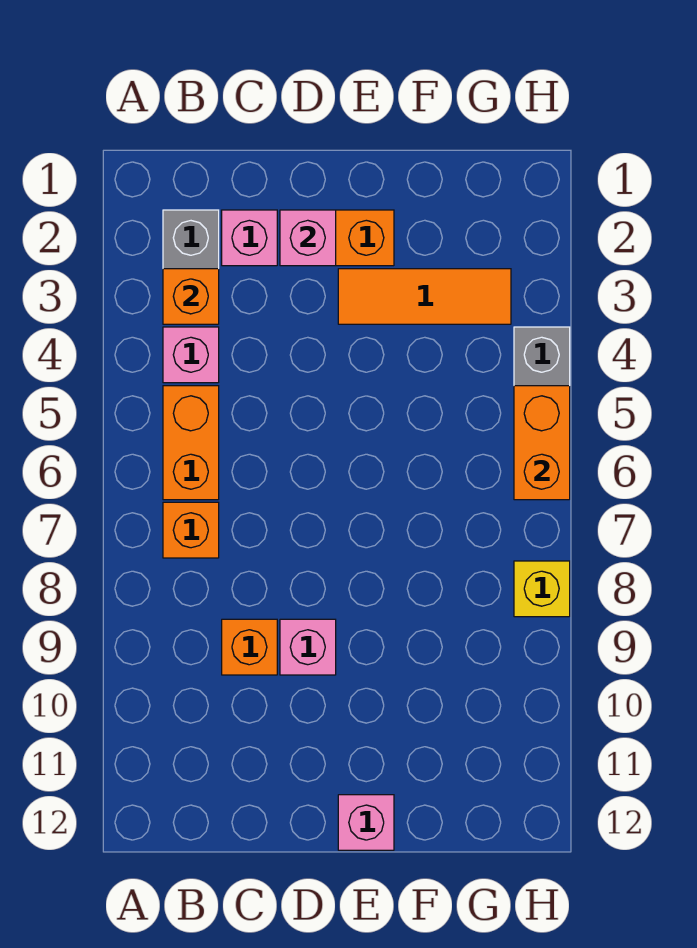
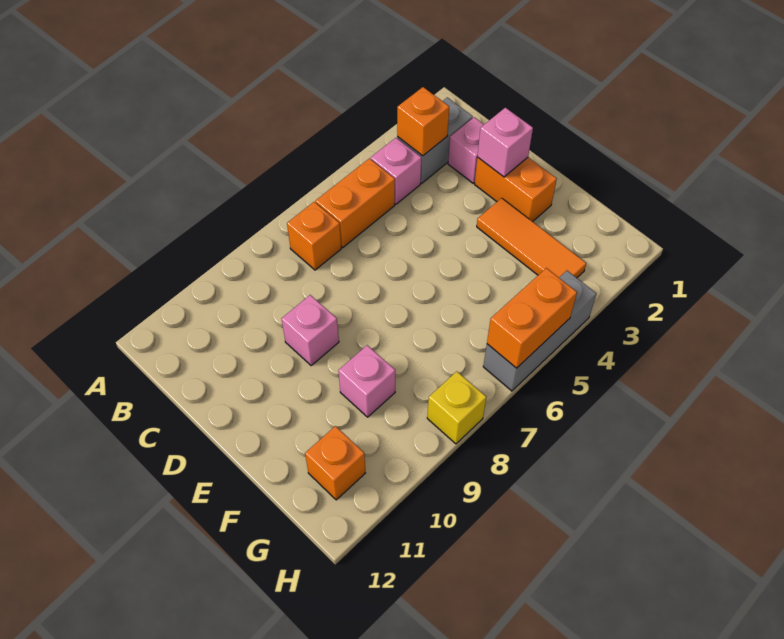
orange 1x1 brick [222,619,277,675] -> orange 1x1 brick moved to [305,426,365,500]
pink 1x1 brick [338,795,394,850] -> pink 1x1 brick moved to [338,345,395,417]

